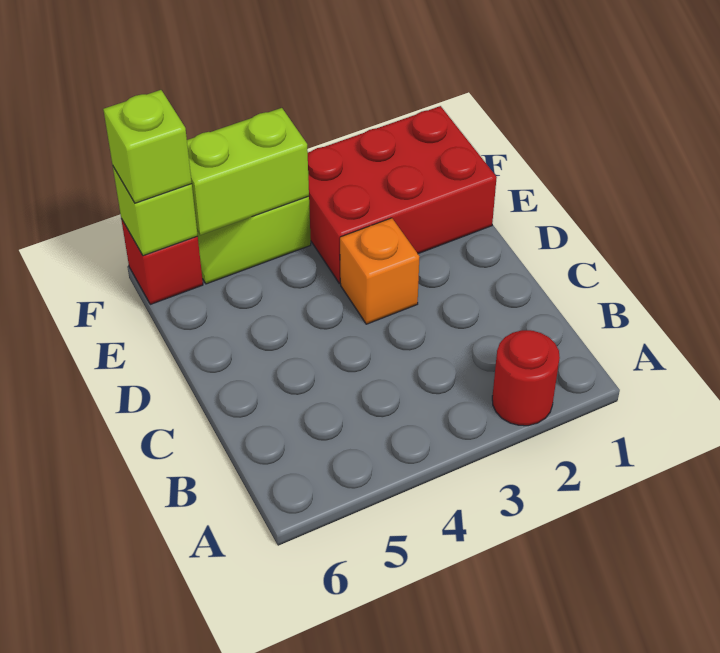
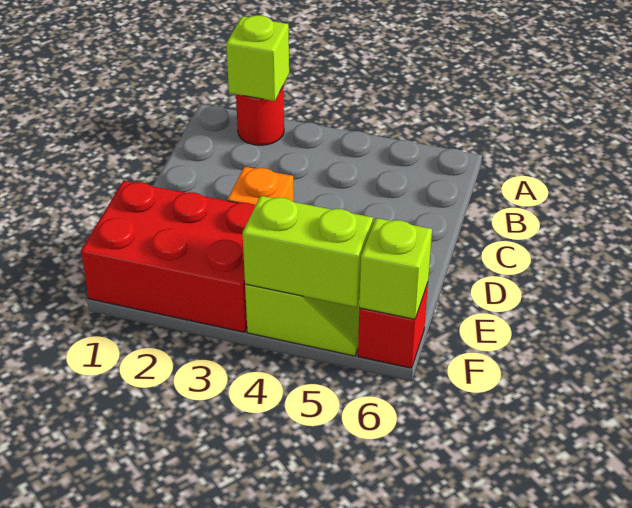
lime 1x1 brick [103,90,192,203] -> lime 1x1 brick moved to [226,15,289,101]

